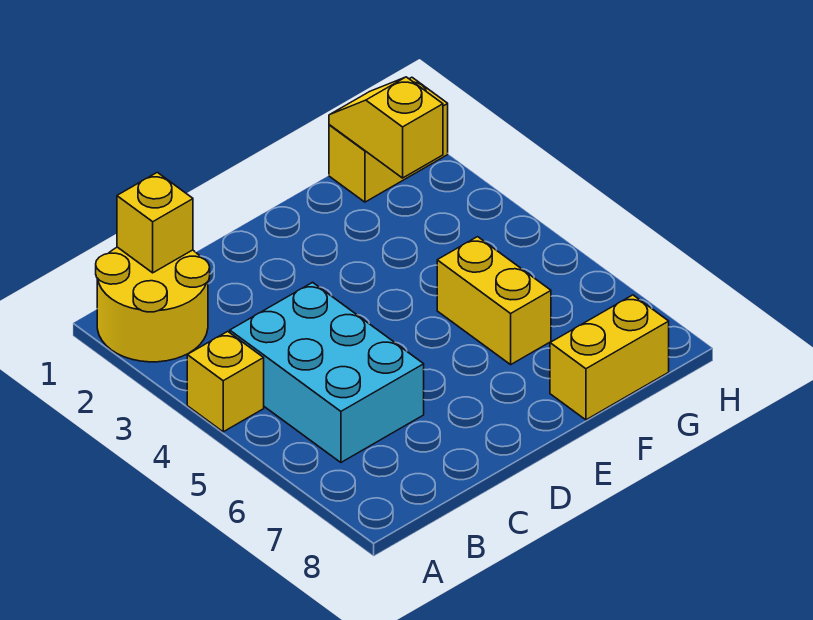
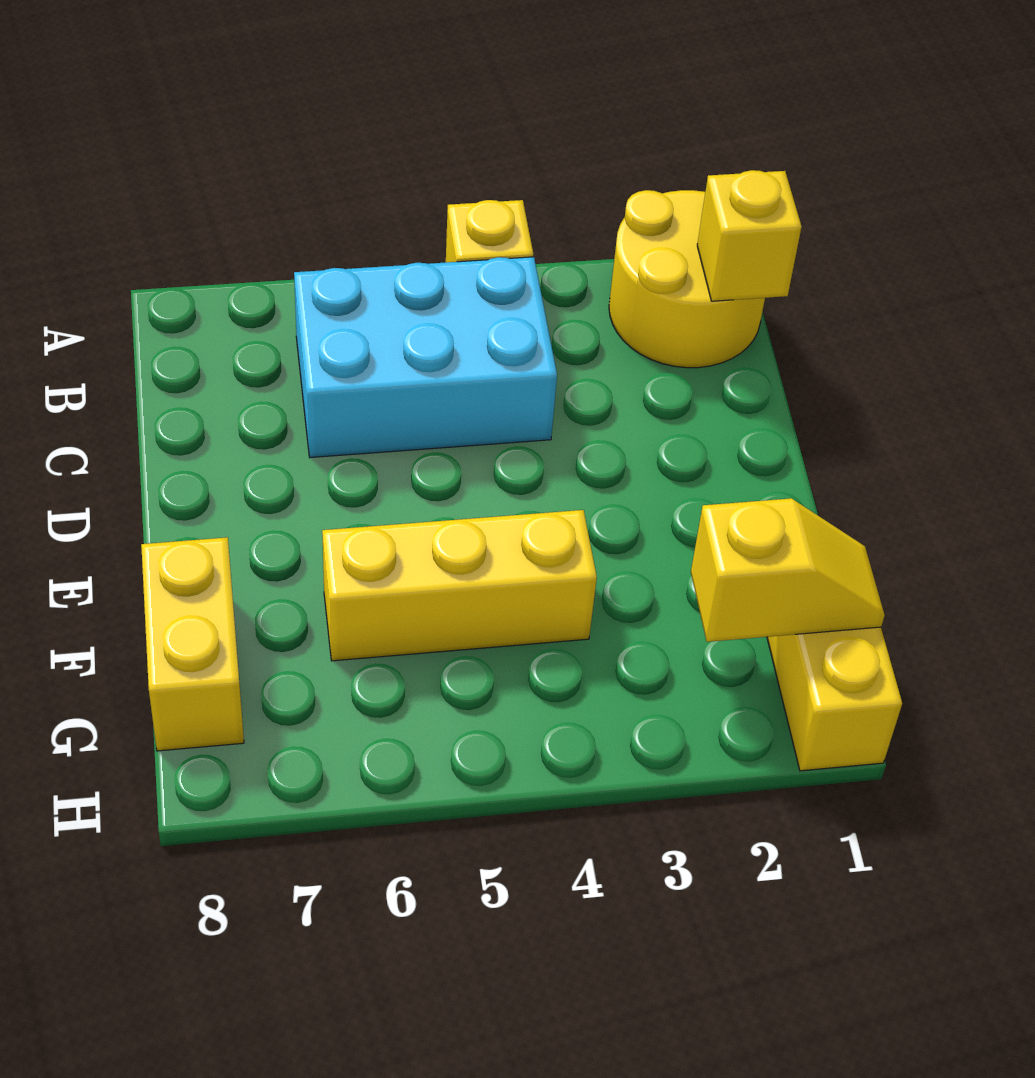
yellow 1x2 brick [437,237,551,365] -> yellow 1x3 brick [322,510,597,661]

